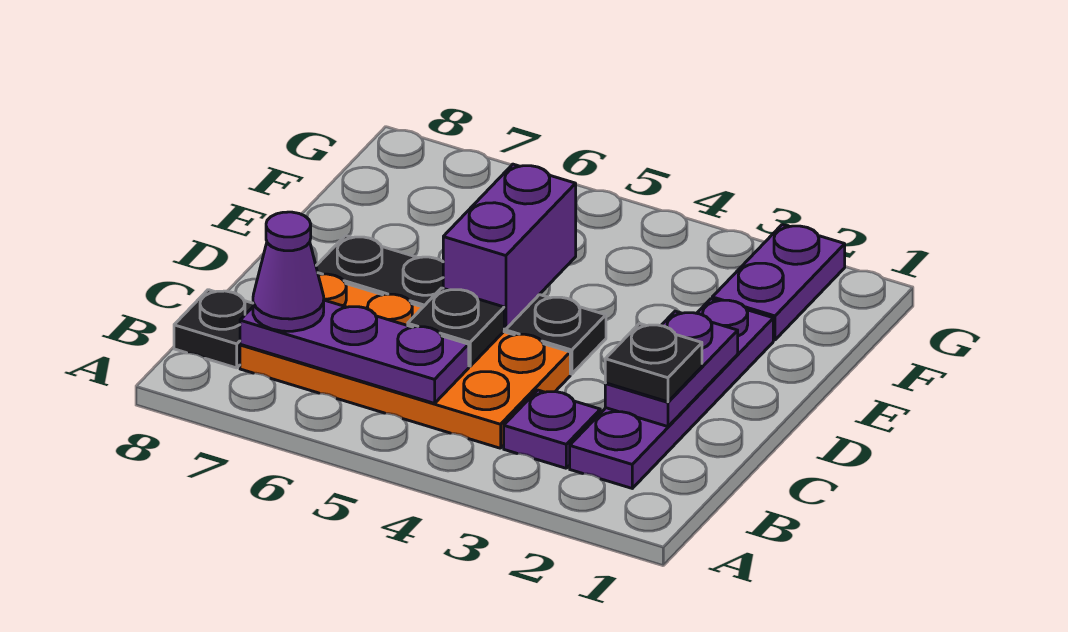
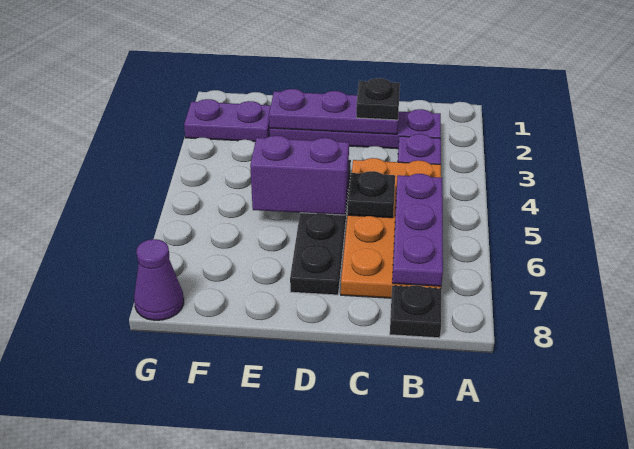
purple 1x1 cone [253,212,324,331] -> purple 1x1 cone moved to [134,239,184,320]
purple 1x2 plate [605,311,738,427] -> purple 1x3 plate [269,89,398,134]

